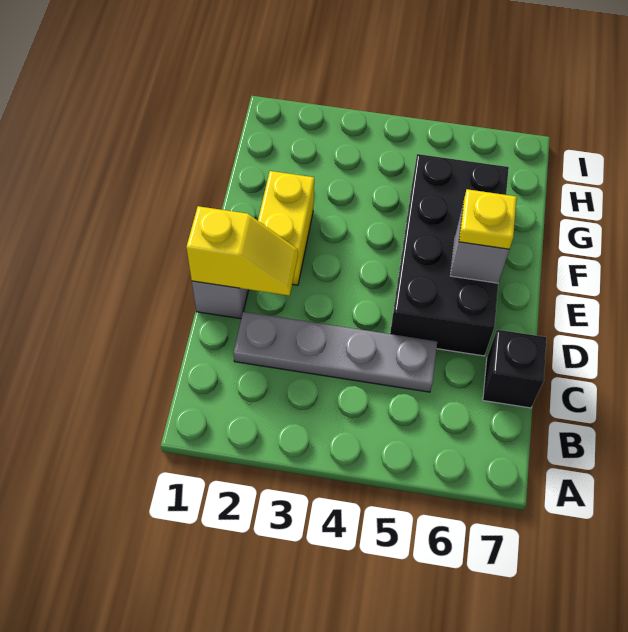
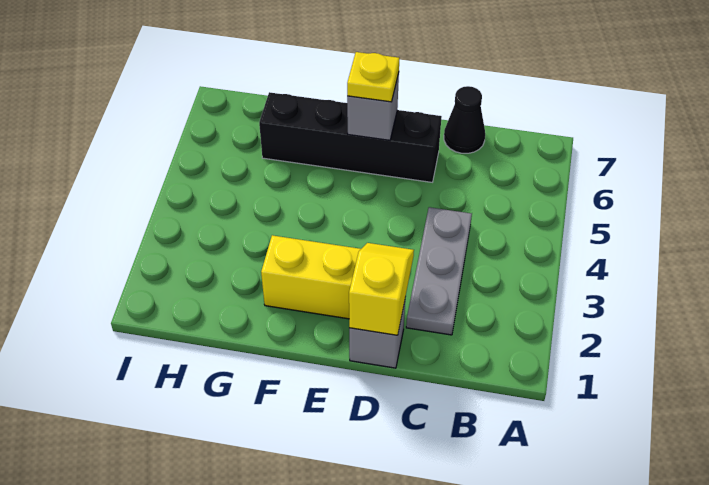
grey 1x4 plate [234,312,437,392] -> grey 1x3 plate [406,207,472,335]
black 1x1 brick [483,330,546,408] -> black 1x1 cone [444,86,485,153]
black 2x4 brick [390,154,509,356] -> black 1x4 brick [259,92,442,182]

